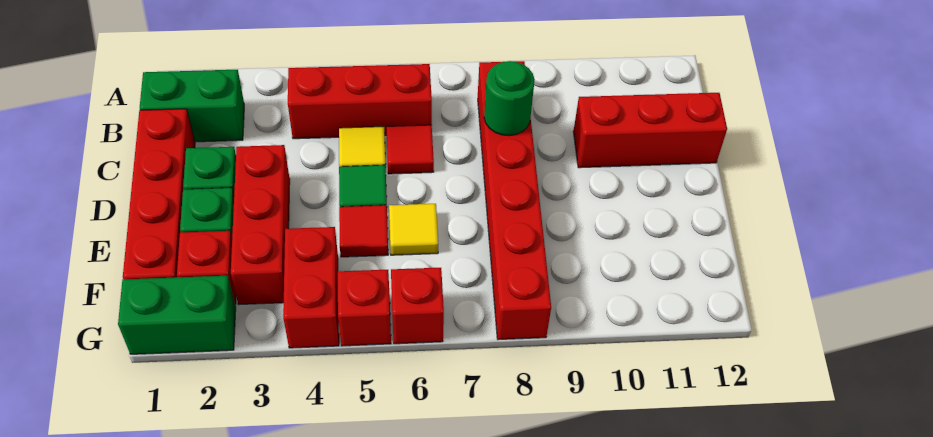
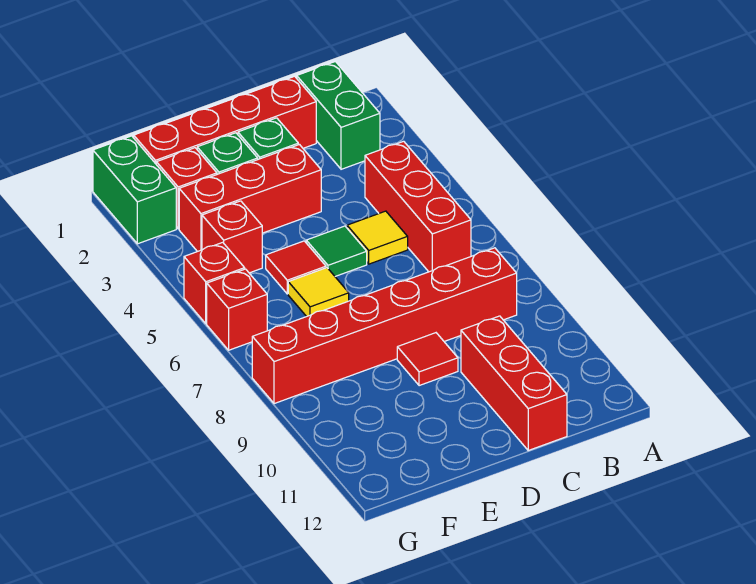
red 1x1 tile [387,125,434,174] -> red 1x1 tile moved to [397,333,458,386]
green 1x1 round brick [484,61,535,136] -> none
red 1x2 brick [283,227,339,348] -> red 1x1 brick [202,201,262,273]

